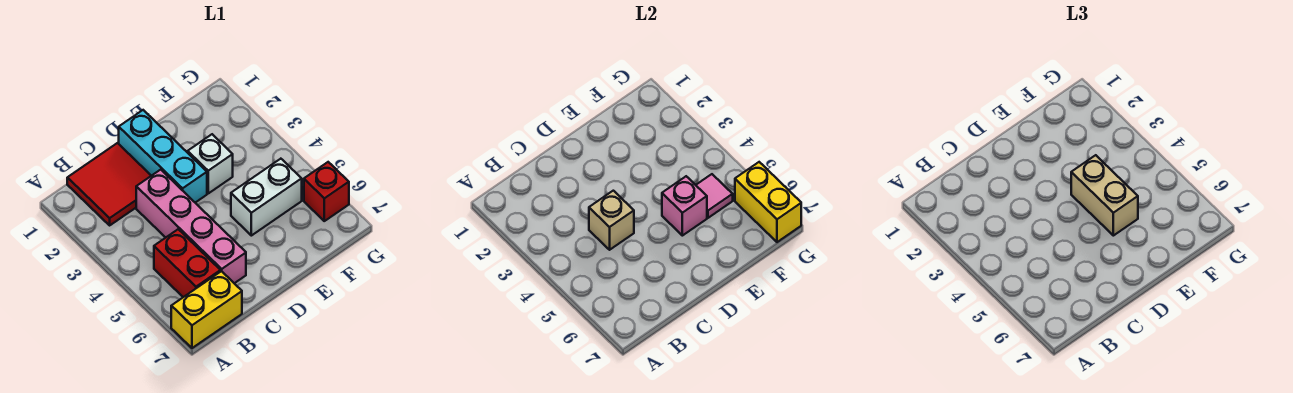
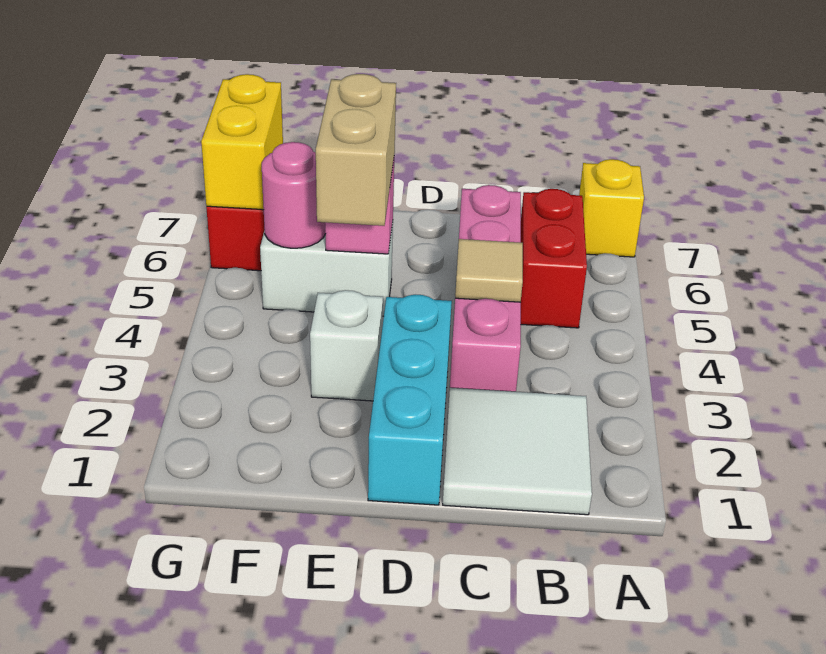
yellow 1x2 brick [171,271,242,348] -> yellow 1x1 brick [579,159,644,257]
red 2x2 tile [67,143,151,225] -> white 2x2 tile [443,388,592,515]
tan 1x1 brick [589,191,634,250] -> tan 1x1 tile [455,239,523,302]
pink 1x1 tile [696,174,733,218] -> pink 1x1 round brick [262,142,326,248]

